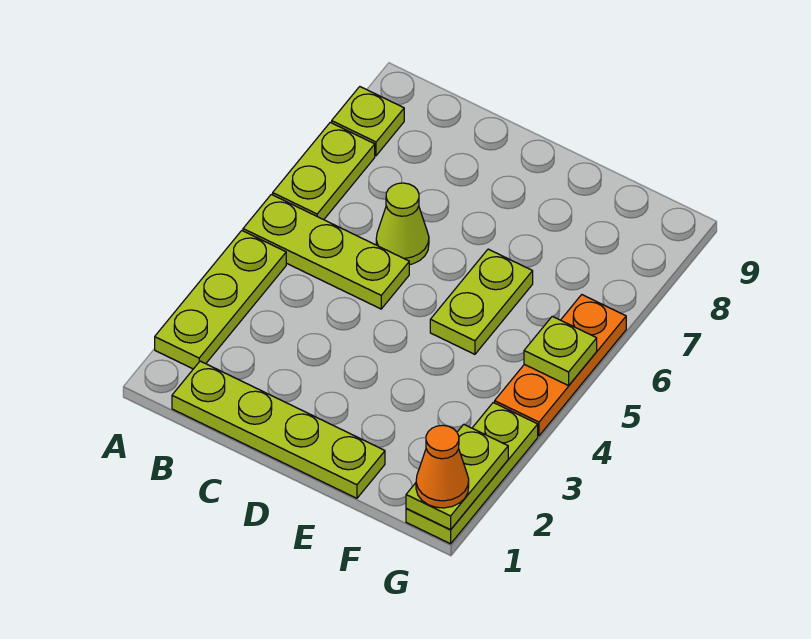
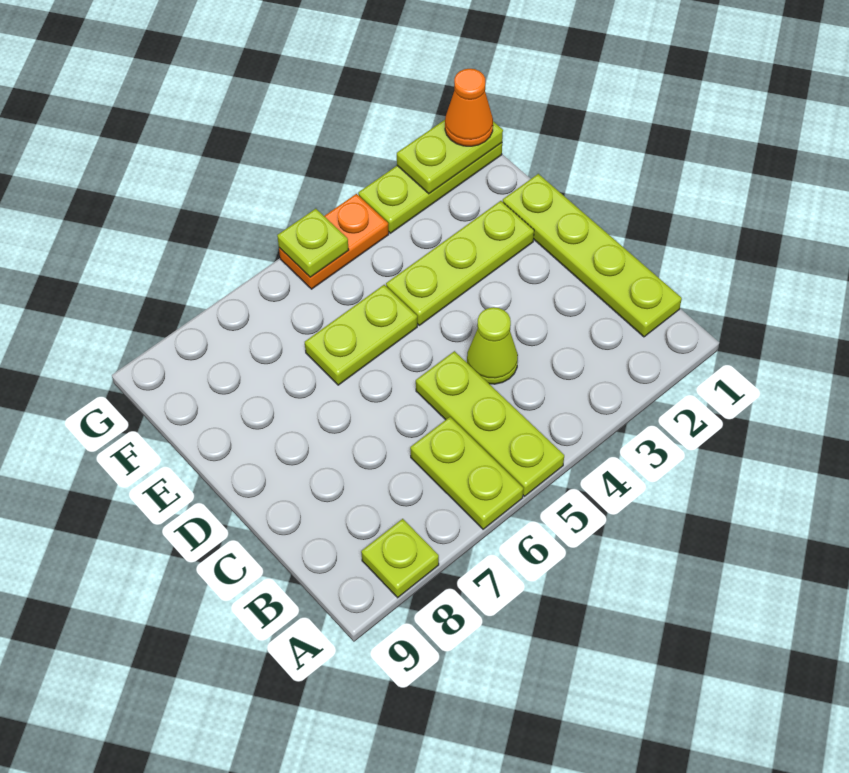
lime 1x3 plate [155,231,286,369] -> lime 1x3 plate moved to [386,201,534,325]
lime 1x2 plate [273,122,375,220] -> lime 1x2 plate turned to [410,417,523,529]
lime 1x1 cone [376,183,429,265] -> lime 1x1 cone moved to [467,307,518,384]
orange 1x3 plate [495,295,626,436] -> orange 1x2 plate [279,194,389,289]

